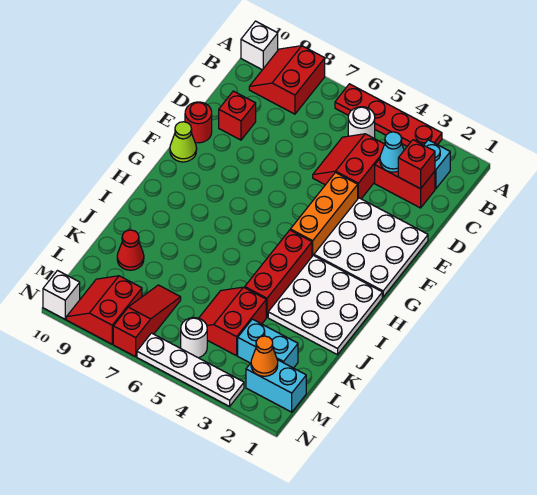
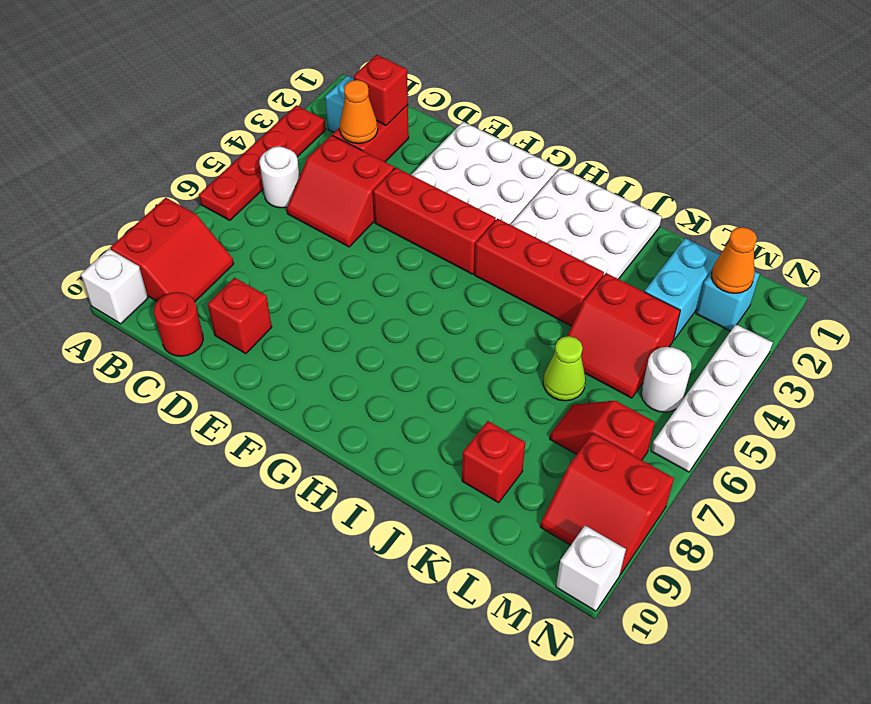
red 2x2 slope [249,46,325,114] -> red 2x2 slope turned to [110,198,234,301]
cyan 1x1 cone [380,132,404,172] -> orange 1x1 cone [340,80,378,143]
orange 1x3 brick [290,173,358,256] -> red 1x3 brick [373,167,496,274]
red 1x1 round brick [185,102,212,143] -> red 1x1 round brick moved to [154,292,203,356]
lime 1x1 cone [170,122,197,162] -> lime 1x1 cone moved to [543,336,586,401]
red 1x1 cone [117,230,144,270] -> red 1x1 brick [462,421,525,503]
red 1x3 slope [113,285,181,357] -> red 1x2 slope [550,401,655,460]
cyan 1x2 brick [246,360,306,412] -> cyan 1x1 brick [696,271,760,331]

